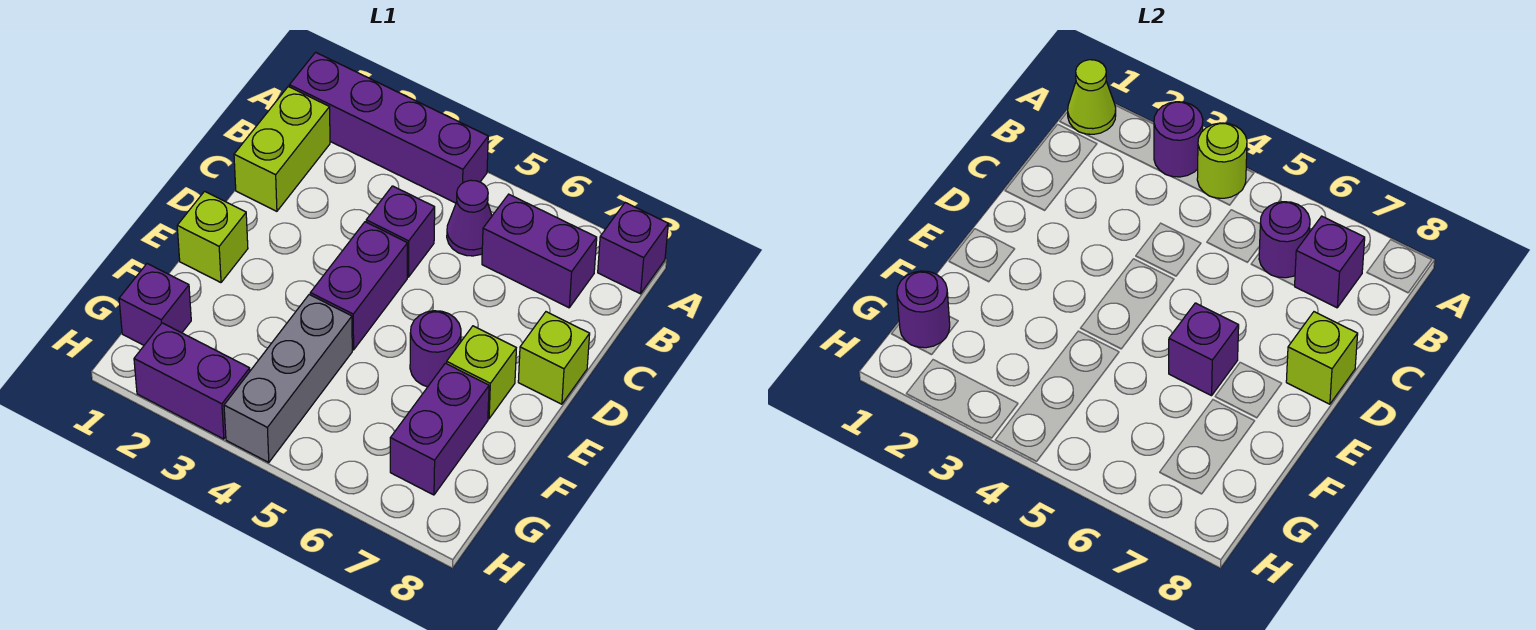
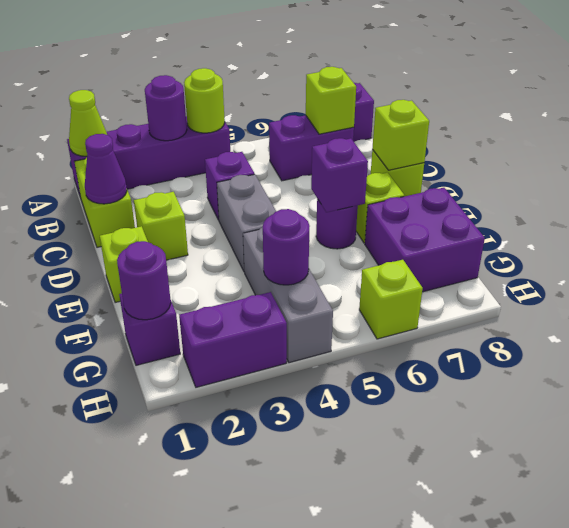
purple 1x1 cone [447,180,492,256] -> purple 1x1 cone moved to [85,134,127,204]
purple 1x1 round brick [1259,202,1310,278] -> purple 1x1 round brick moved to [263,209,309,285]
purple 1x1 brick [1295,216,1365,308] -> lime 1x1 brick [306,67,356,134]
none -> lime 1x1 brick [134,192,188,260]
purple 1x2 brick [310,222,407,350] -> grey 1x2 brick [217,174,276,271]
purple 1x2 brick [390,363,489,495] -> purple 2x2 brick [365,188,485,292]
none -> lime 1x1 brick [359,260,423,339]

